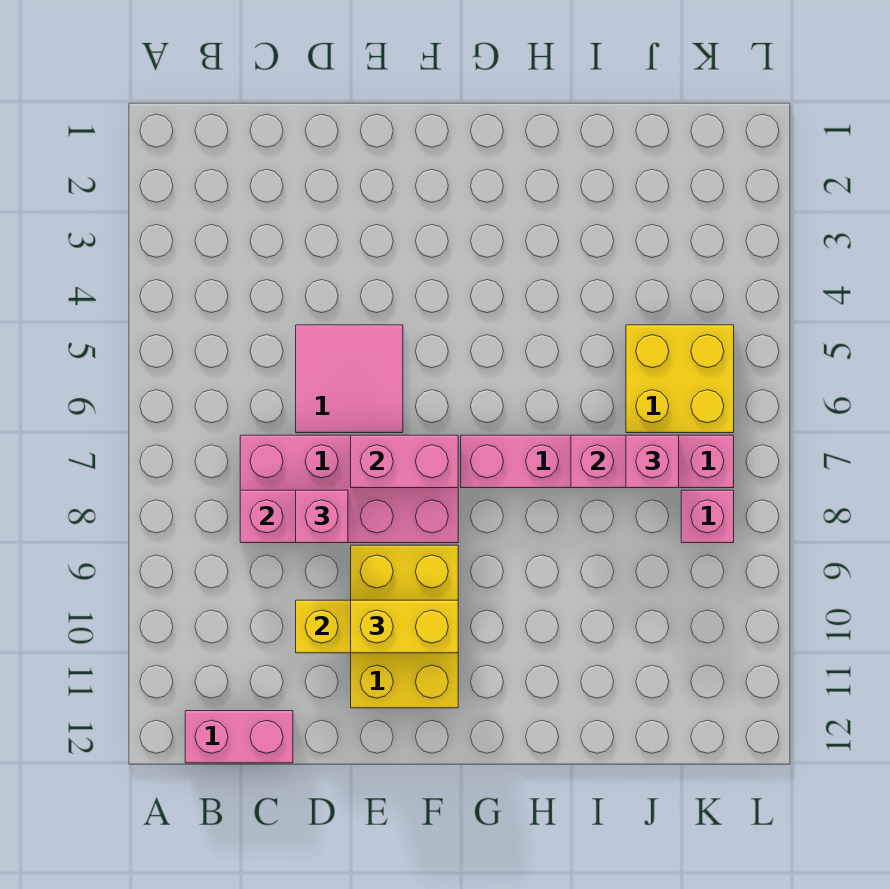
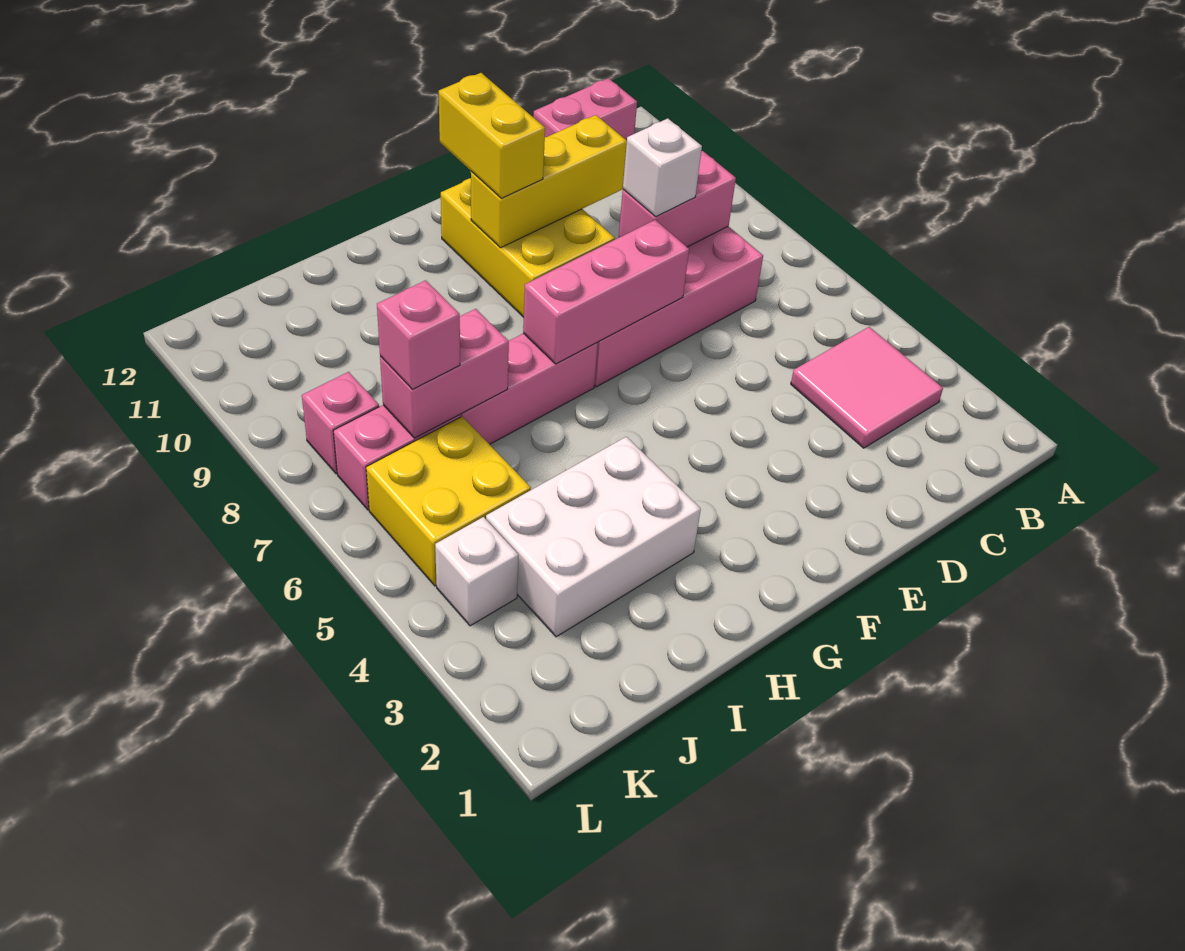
pink 2x2 tile [296,325,403,433] -> pink 2x2 tile moved to [791,327,943,448]
pink 1x1 brick [296,490,348,543] -> white 1x1 brick [623,118,702,216]
pink 1x2 brick [351,435,458,488] -> pink 1x3 brick [523,220,689,364]
yellow 1x2 brick [351,600,458,653] -> yellow 1x2 brick turned to [439,73,545,198]
none -> white 2x3 brick [486,437,701,637]
none -> white 1x1 brick [435,517,518,626]

